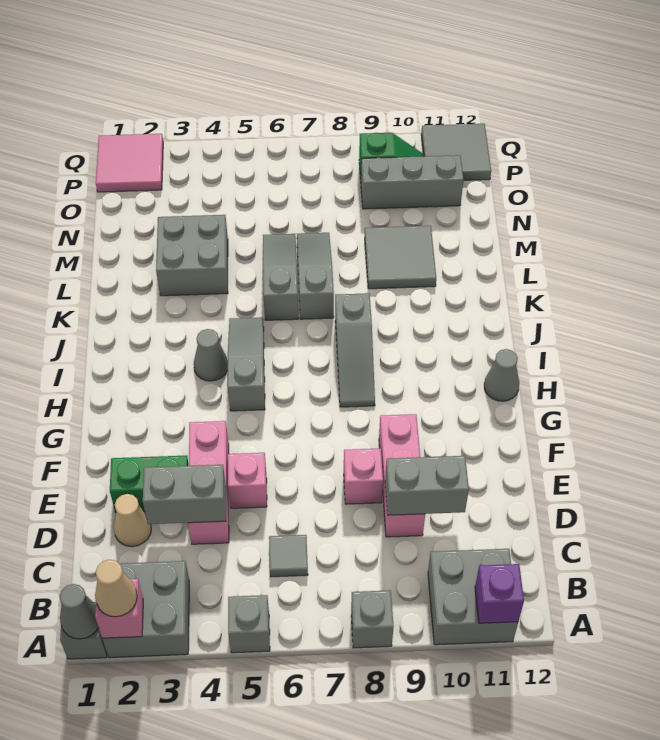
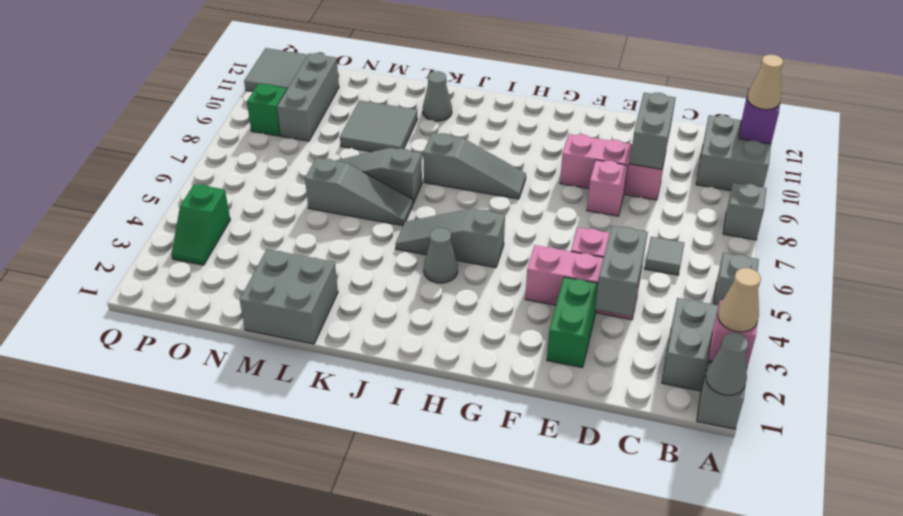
tan 1x1 cone [114,494,151,547] -> tan 1x1 cone moved to [747,55,783,110]
grey 1x1 cone [484,349,519,401] -> grey 1x1 cone moved to [423,71,452,121]
grey 1x3 slope [263,234,298,320] -> grey 1x3 slope turned to [305,158,413,226]
grey 2x2 brick [156,215,228,296] -> grey 2x2 brick moved to [240,249,338,344]
pink 2x2 tile [96,134,163,192] -> none
none -> green 1x2 slope [171,184,230,265]

